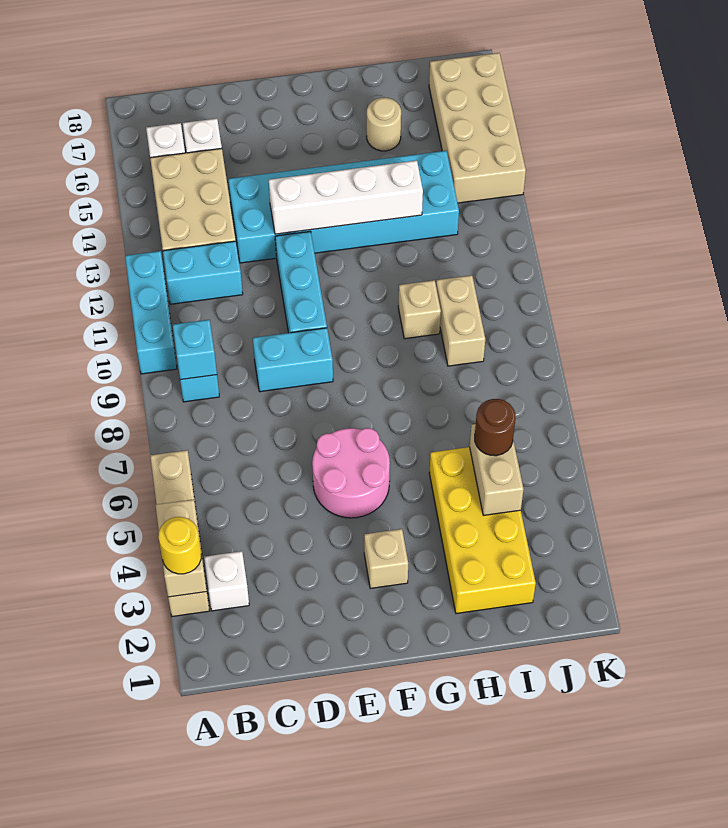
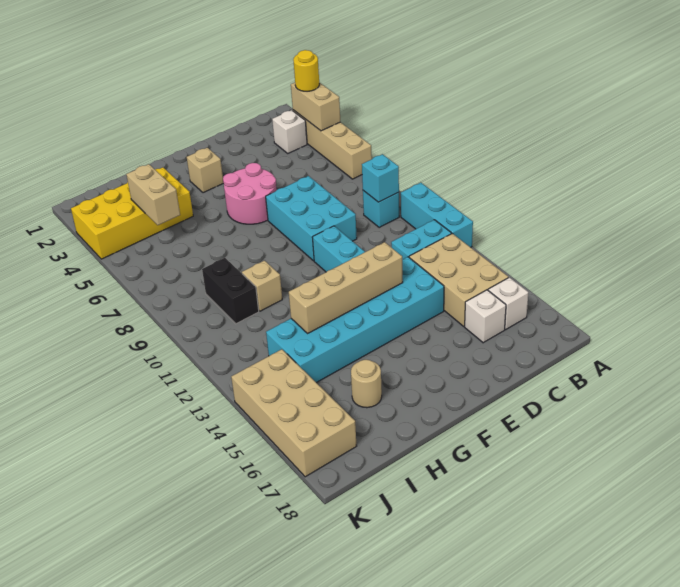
cyan 1x2 brick [253,328,333,392] -> cyan 2x3 brick [266,176,357,261]
white 1x4 brick [269,161,423,234] -> tan 1x4 brick [289,242,403,333]
yellow 2x4 brick [429,447,536,614] -> yellow 2x4 brick turned to [71,167,193,259]
brown 1x1 round brick [475,399,515,456] -> none
tan 1x2 brick [436,275,485,366] -> black 1x2 brick [202,258,259,324]

